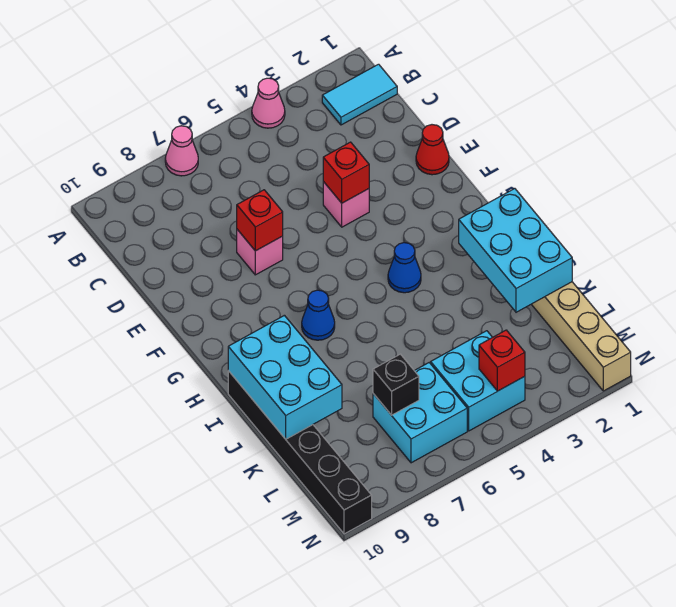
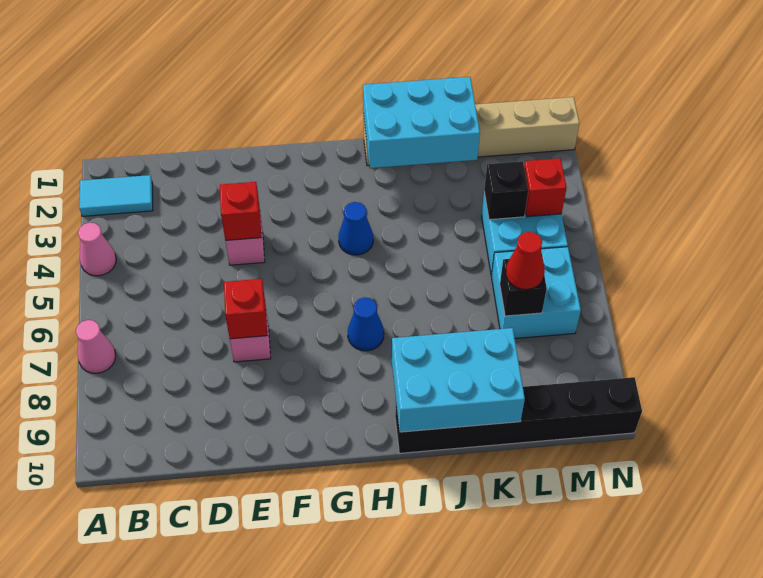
cyan 1x2 tile [322,64,397,125] -> cyan 1x2 tile turned to [79,175,153,216]
red 1x1 cone [416,125,449,175] -> red 1x1 cone moved to [506,232,545,290]
none -> black 1x1 brick [484,161,528,220]

